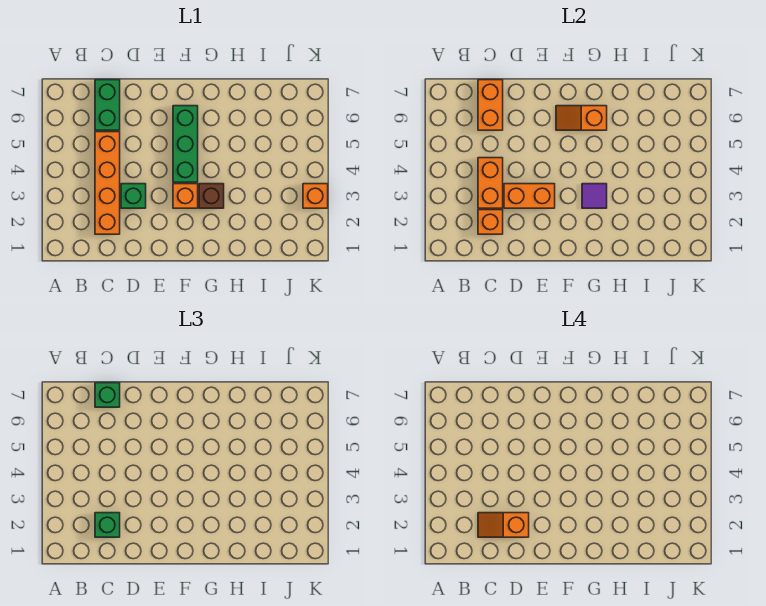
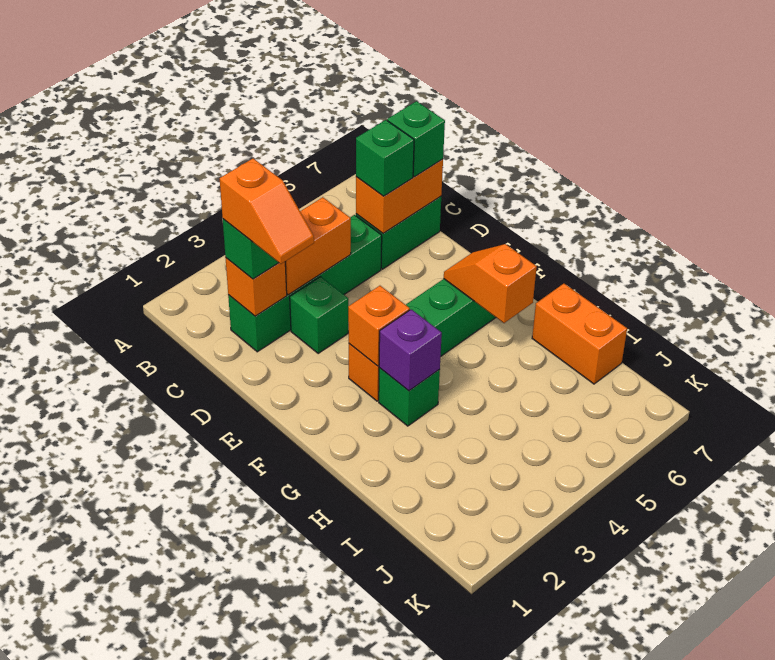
orange 1x4 brick [95,132,120,234] -> green 1x4 brick [228,215,382,352]
orange 1x2 slope [478,513,529,537] -> orange 1x2 slope turned to [220,158,314,264]
none -> green 1x1 brick [356,120,414,196]
orange 1x2 brick [504,184,555,208] -> orange 1x2 brick moved to [532,284,627,384]
brown 1x1 brick [199,184,224,208] -> green 1x1 brick [379,368,440,426]
purple 1x1 tile [582,184,607,208] -> purple 1x1 brick [379,309,442,391]
orange 1x1 brick [303,184,328,208] -> orange 1x1 brick moved to [348,286,410,366]

